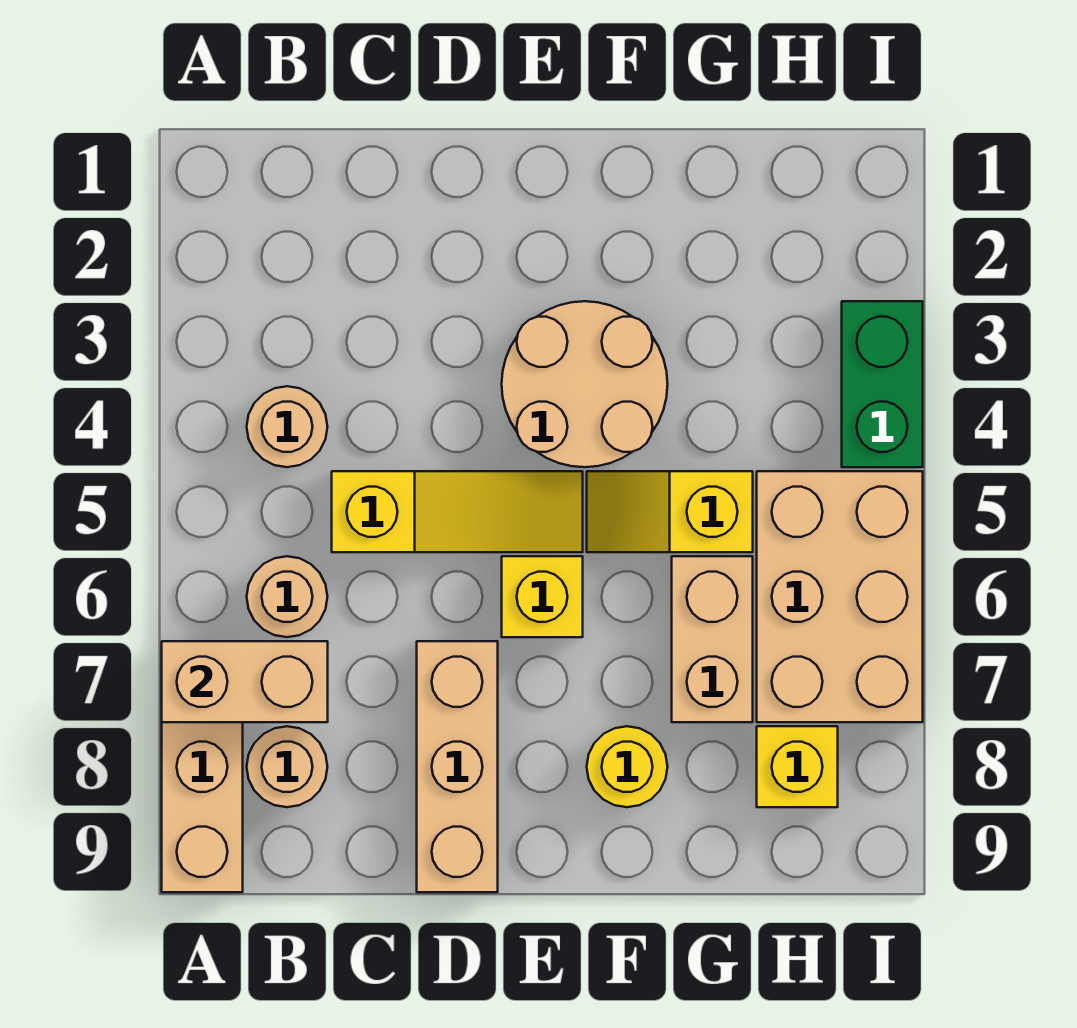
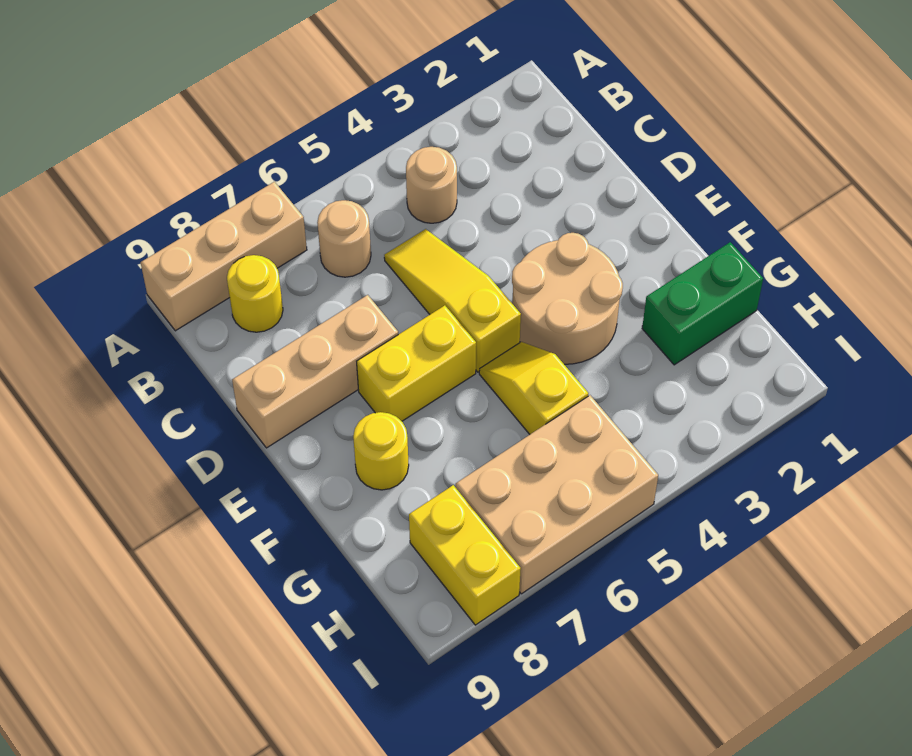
tan 1x2 brick [162,641,328,722] -> none
tan 1x1 round brick [247,726,327,807] -> yellow 1x1 round brick [227,255,283,332]
yellow 1x3 slope [332,471,583,552] -> yellow 1x3 slope turned to [384,229,521,372]
yellow 1x1 brick [502,556,583,637] -> yellow 1x2 brick [357,305,476,421]
tan 1x2 brick [672,556,753,722] -> none
yellow 1x1 brick [757,726,838,807] -> yellow 1x2 brick [409,485,521,625]
green 1x2 brick [842,301,923,467] -> green 1x2 brick moved to [642,242,763,365]

